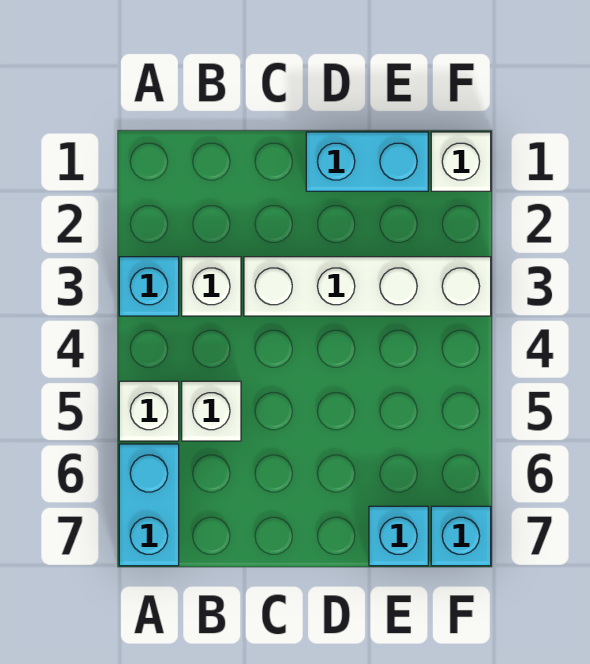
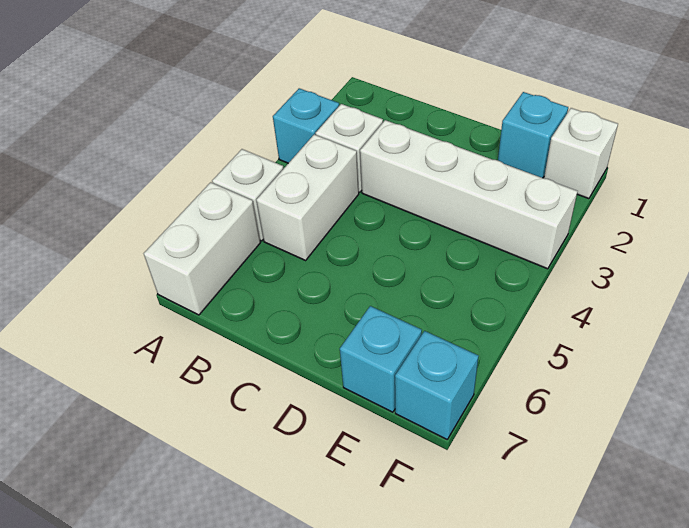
cyan 1x2 brick [119,444,179,566] -> white 1x2 brick [144,182,260,315]
white 1x1 brick [182,381,241,441] -> white 1x2 brick [256,134,359,260]
cyan 1x2 brick [306,132,428,191] -> cyan 1x1 brick [498,92,568,178]

